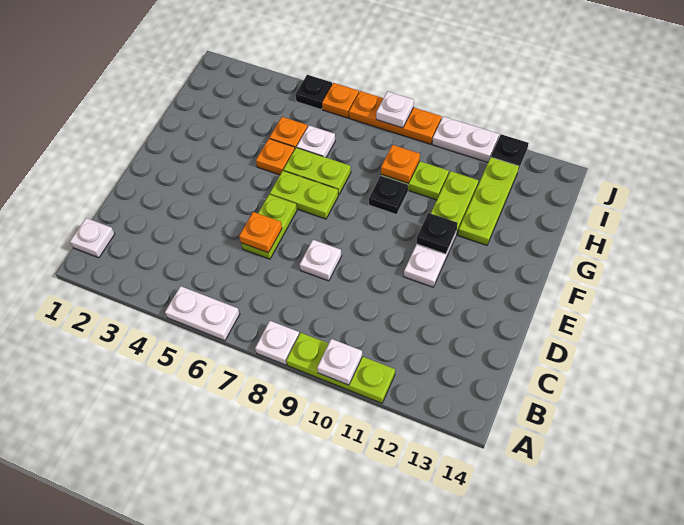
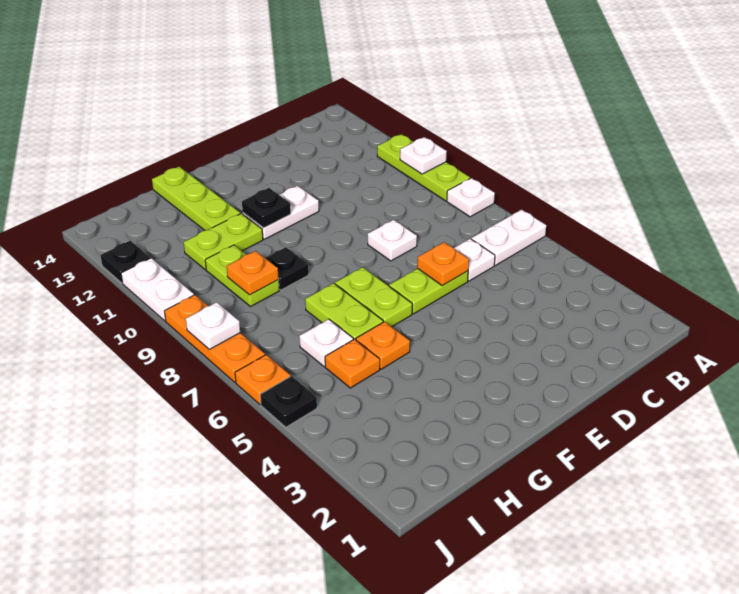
white 1x2 plate [165,286,240,341] -> white 1x2 plate turned to [471,210,546,265]
white 1x1 plate [70,218,115,258] -> white 1x1 plate moved to [453,239,495,281]
lime 1x3 plate [458,157,519,245] -> lime 1x3 plate turned to [152,167,240,230]

